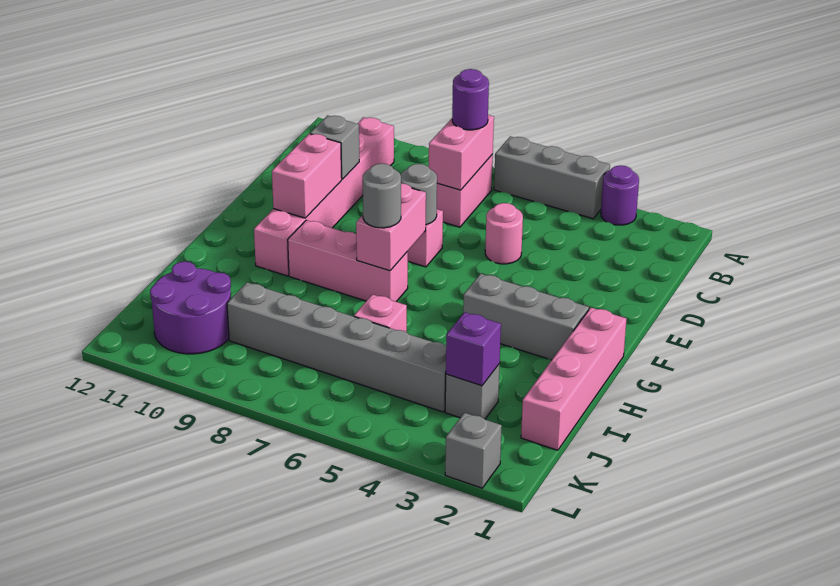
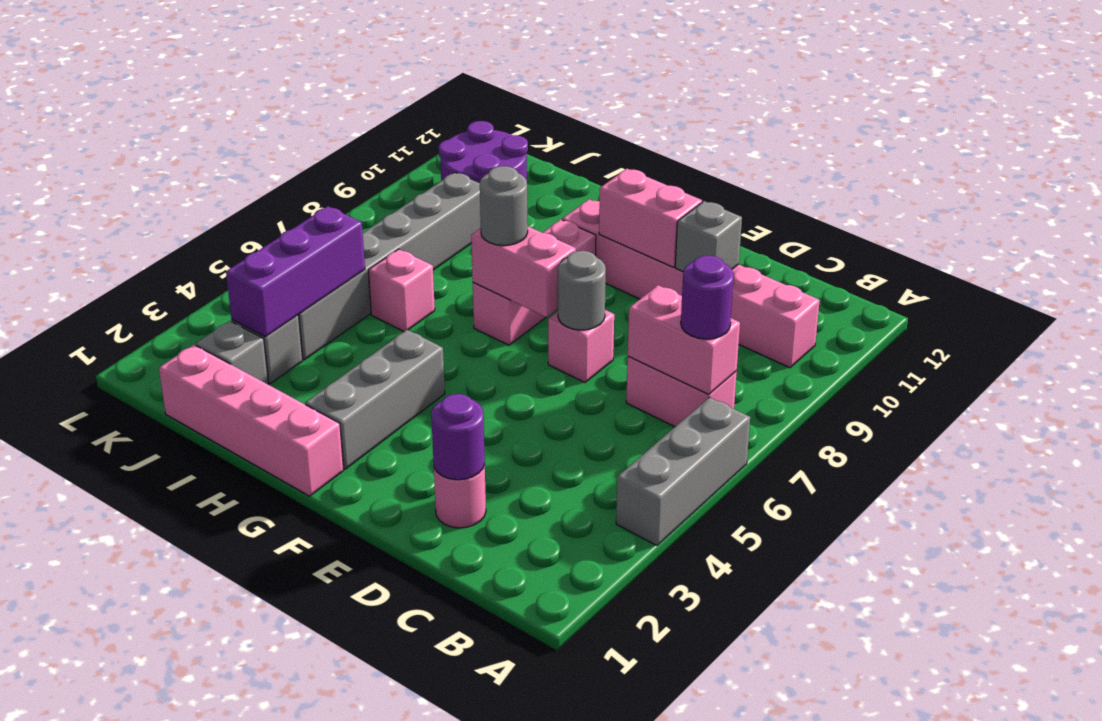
purple 1x1 round brick [601,165,639,225] -> purple 1x1 round brick moved to [431,394,485,480]
pink 1x1 round brick [485,203,523,264] -> pink 1x1 round brick moved to [434,465,486,528]
purple 1x1 brick [446,312,501,386] -> purple 1x3 brick [226,206,365,337]
grey 1x1 brick [445,413,502,488] -> grey 1x1 brick moved to [196,321,269,385]

